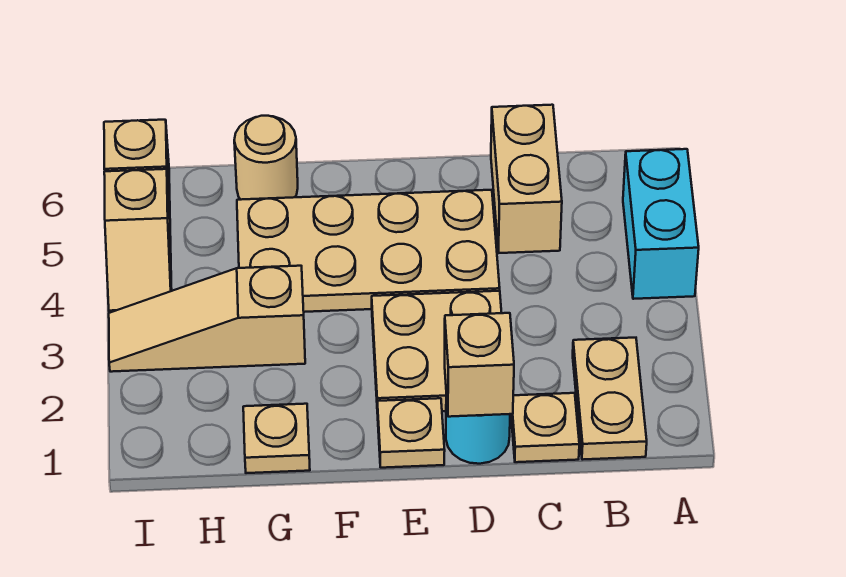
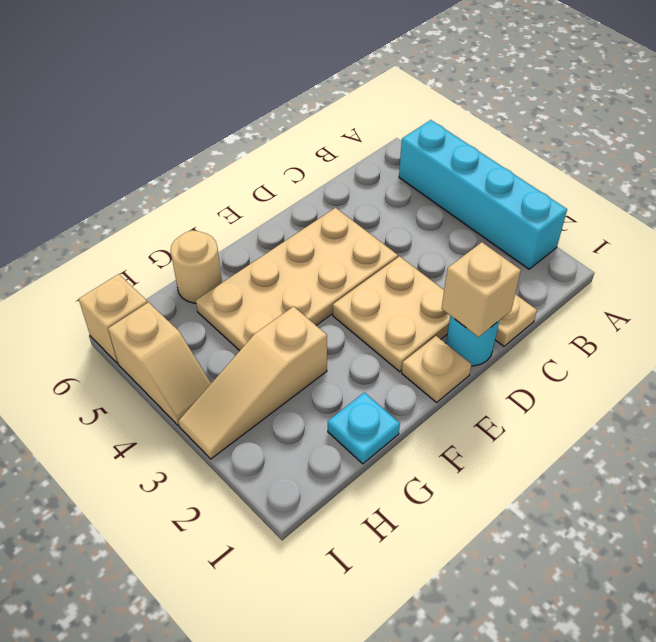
cyan 1x2 brick [623,149,699,299] -> cyan 1x4 brick [399,120,567,269]
tan 1x2 plate [573,338,647,460] -> none
tan 1x2 brick [491,105,562,253] -> none
tan 1x1 plate [243,404,310,473] -> cyan 1x1 plate [328,392,400,464]

